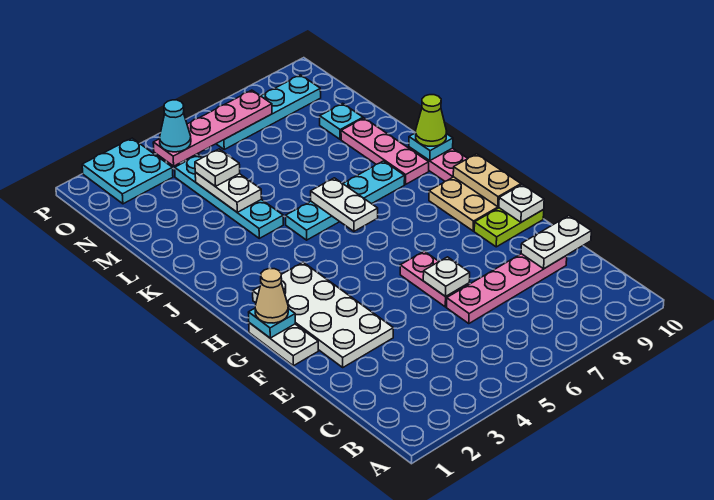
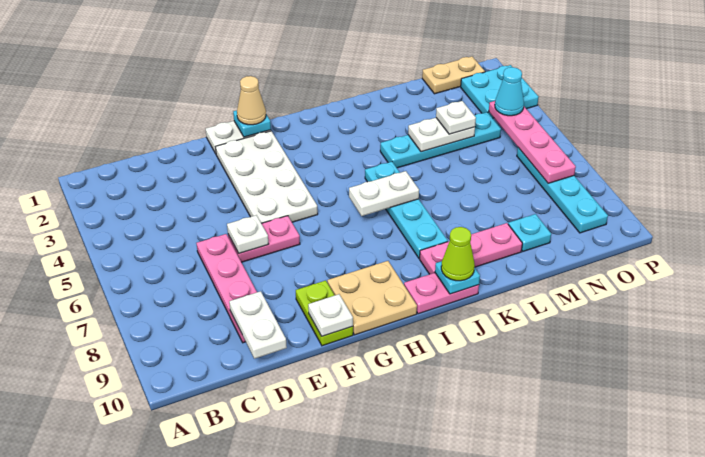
white 2x4 plate [253,262,393,367] -> white 2x4 plate turned to [216,131,318,223]
tan 1x2 plate [453,154,521,207] -> tan 1x2 plate moved to [422,56,485,94]

